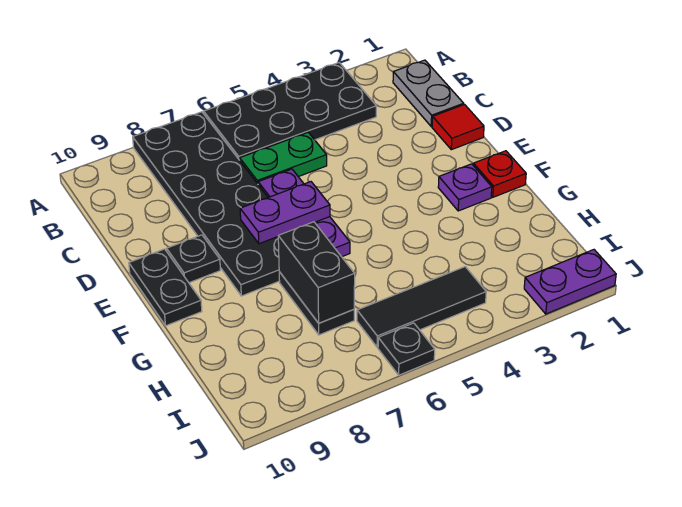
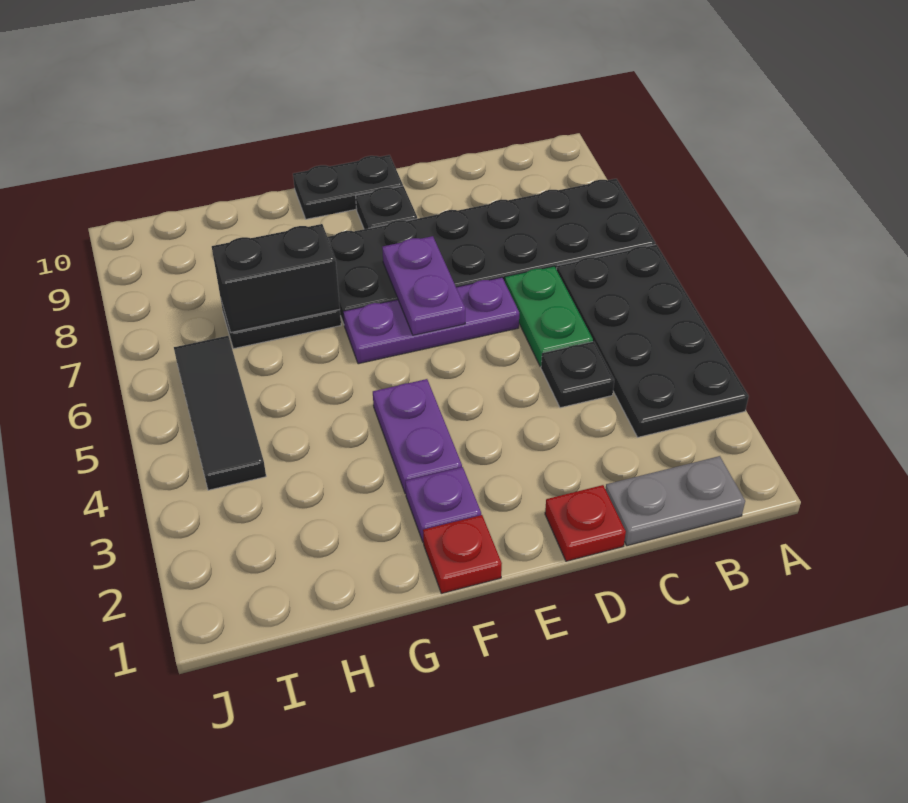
red 1x1 tile [432,105,484,150] -> red 1x1 plate [545,485,626,561]
purple 1x2 plate [524,250,616,314] -> purple 1x2 plate moved to [373,379,462,494]
black 1x1 plate [378,323,435,375] -> black 1x1 plate moved to [541,341,614,408]

